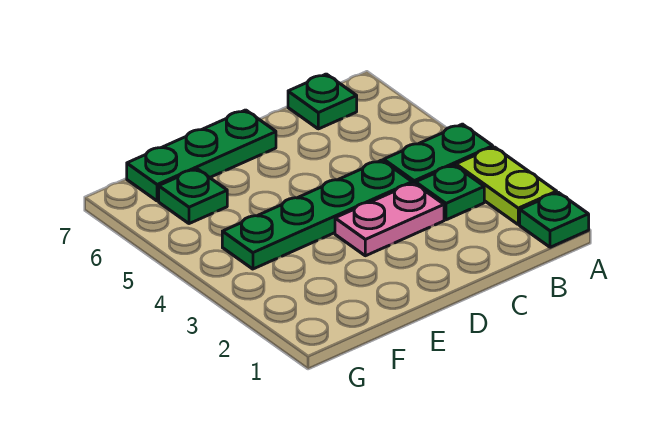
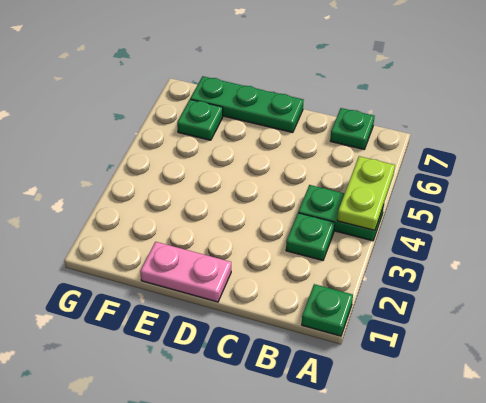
lime 1x2 plate [456,147,557,224] -> lime 1x2 plate moved to [337,156,395,230]
pink 1x2 plate [335,183,444,256] -> pink 1x2 plate moved to [140,242,231,302]
green 1x4 plate [222,160,412,269] -> none

